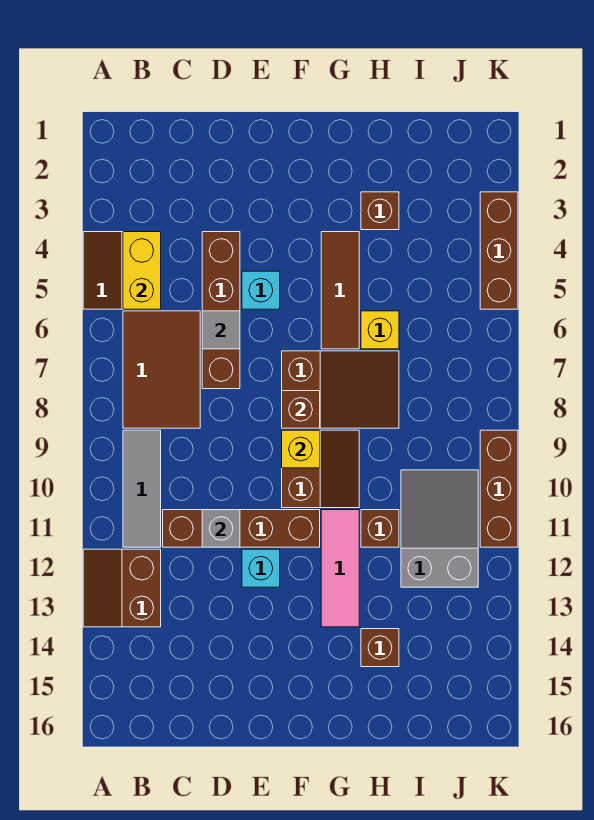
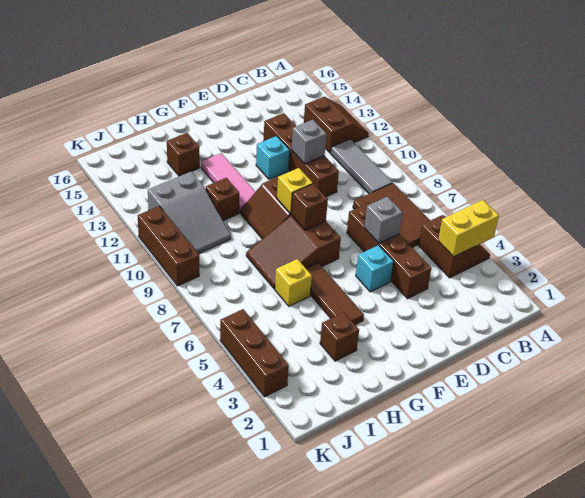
yellow 1x2 brick [123,232,161,309] -> yellow 1x2 brick turned to [438,200,499,257]
brown 1x4 brick [163,510,320,547] -> brown 1x4 brick turned to [264,113,339,197]
grey 1x1 tile [202,311,240,349] -> grey 1x1 brick [364,197,403,243]

